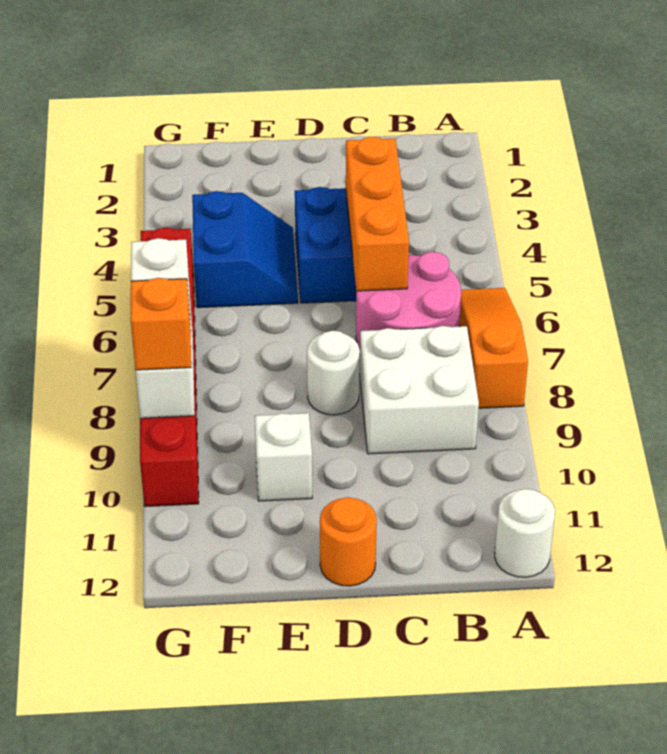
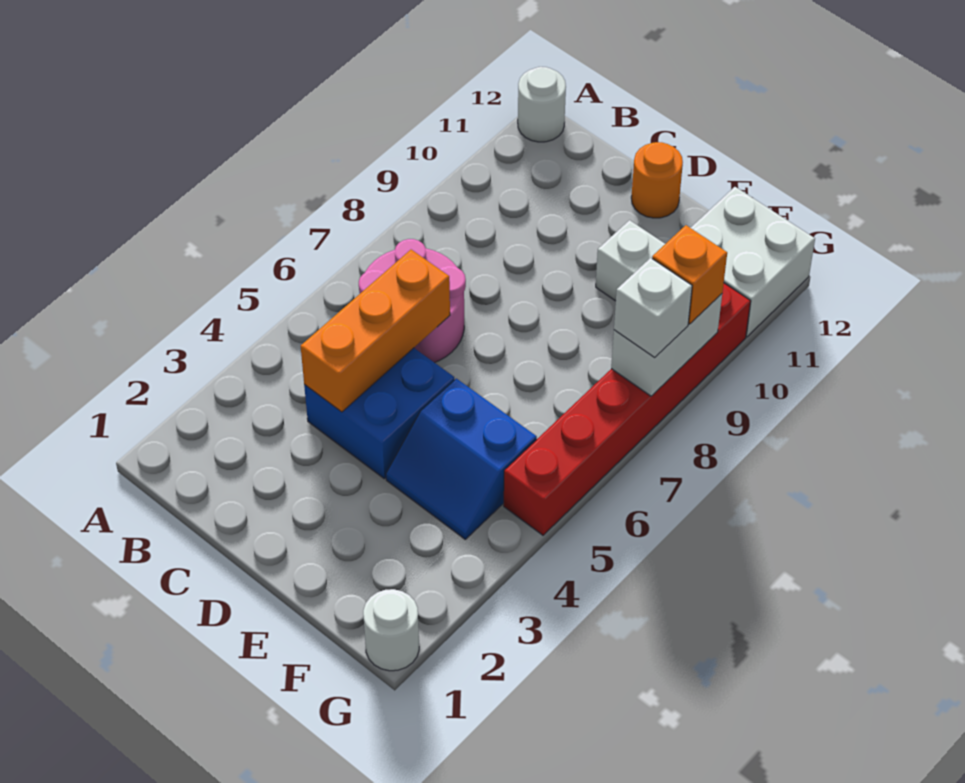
orange 1x3 slope [459,288,528,408] -> none
white 2x2 brick [360,326,479,454] -> white 2x2 brick moved to [691,187,815,337]
white 1x1 round brick [307,331,360,415] -> white 1x1 round brick moved to [363,589,419,671]
blue 2x2 slope [192,191,298,308] -> blue 2x2 slope turned to [386,378,537,539]

